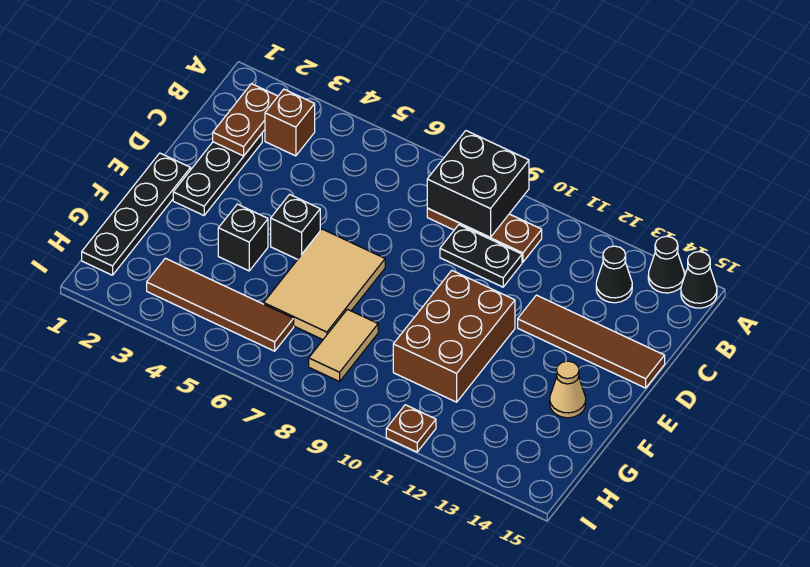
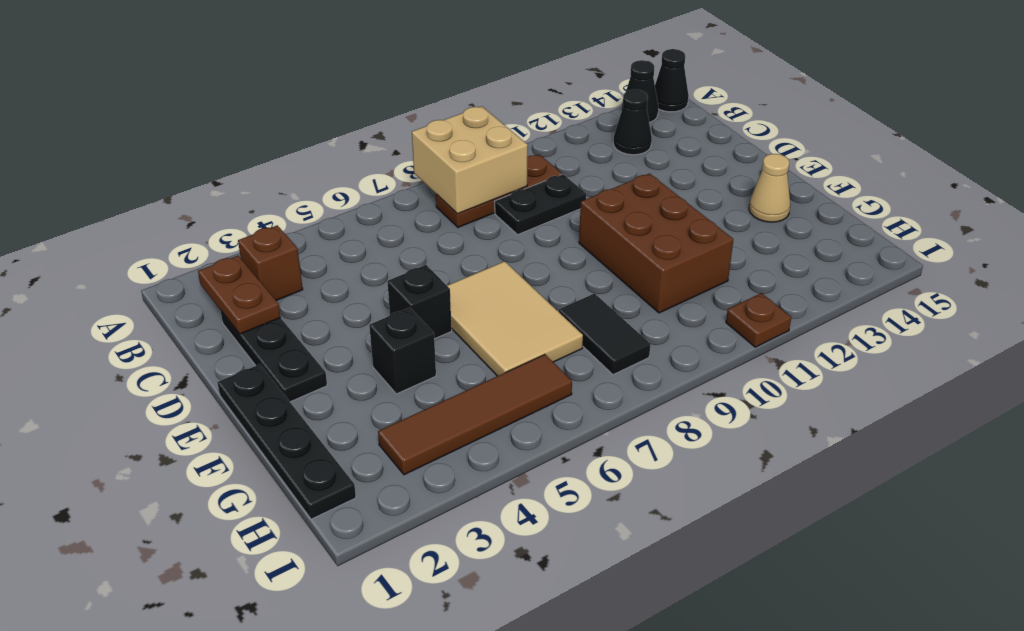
black 2x2 brick [427,131,529,237] -> tan 2x2 brick [412,106,528,214]
brown 1x4 tile [518,295,665,388] -> none
tan 1x2 tile [309,309,378,382] -> black 1x2 tile [559,293,650,375]

